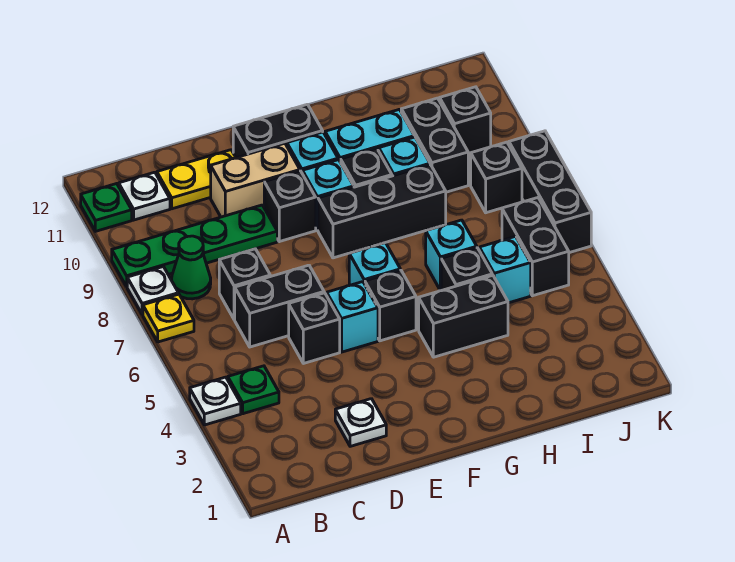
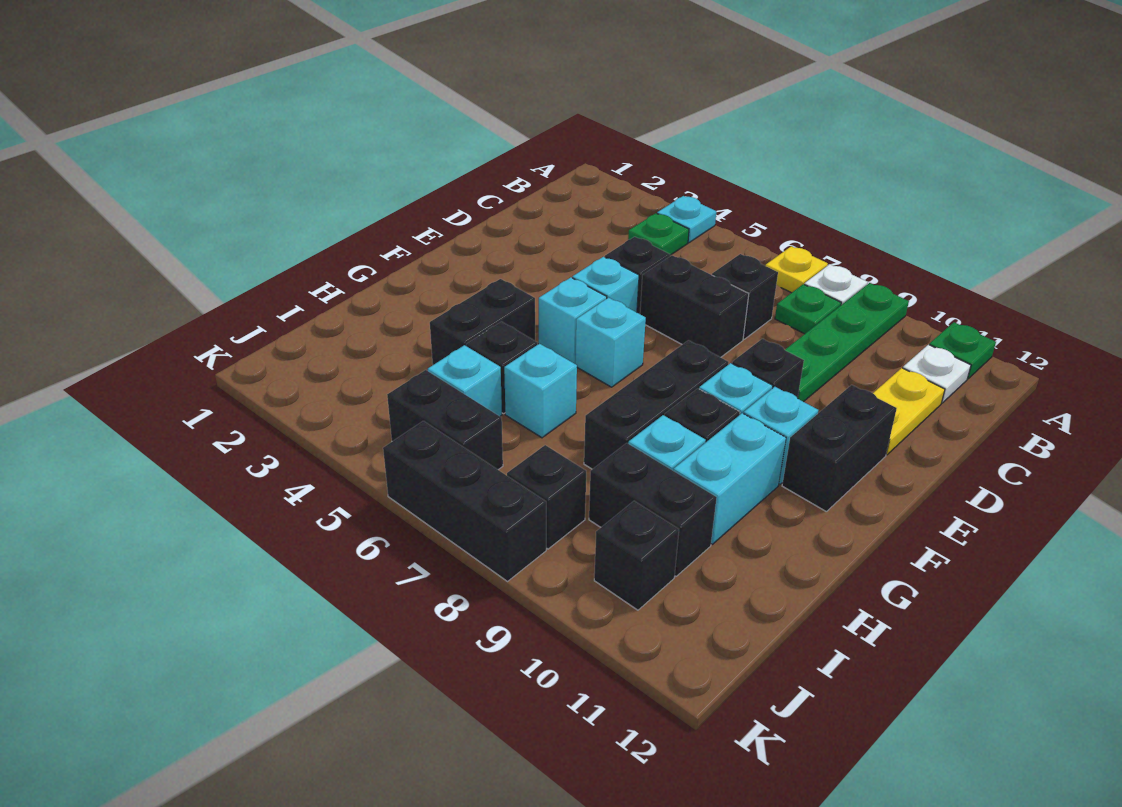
white 1x1 plate [190,377,241,425] -> cyan 1x1 plate [657,196,716,242]
green 1x1 cone [172,236,211,299] -> green 1x1 plate [775,284,841,334]
black 1x2 brick [235,265,324,347] -> black 1x2 brick turned to [640,255,749,357]
white 1x1 plate [335,399,386,446] -> none
tan 1x2 brick [211,143,300,217] -> none
black 1x1 brick [365,270,416,341] -> cyan 1x1 brick [539,277,607,364]

